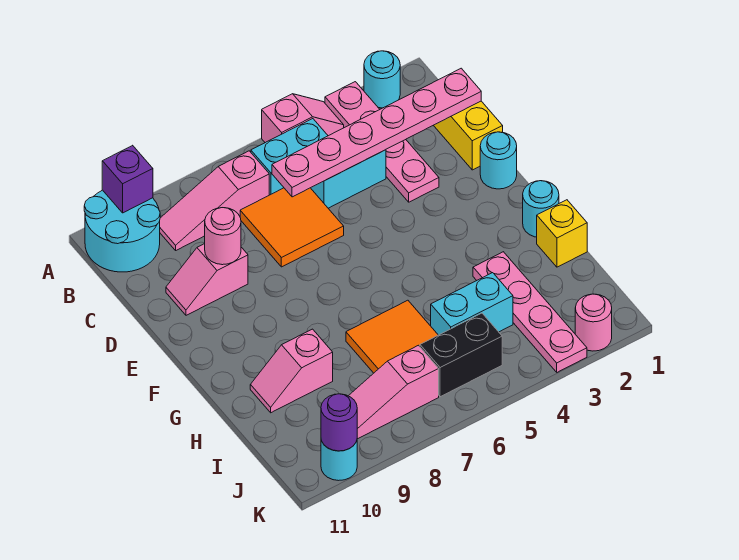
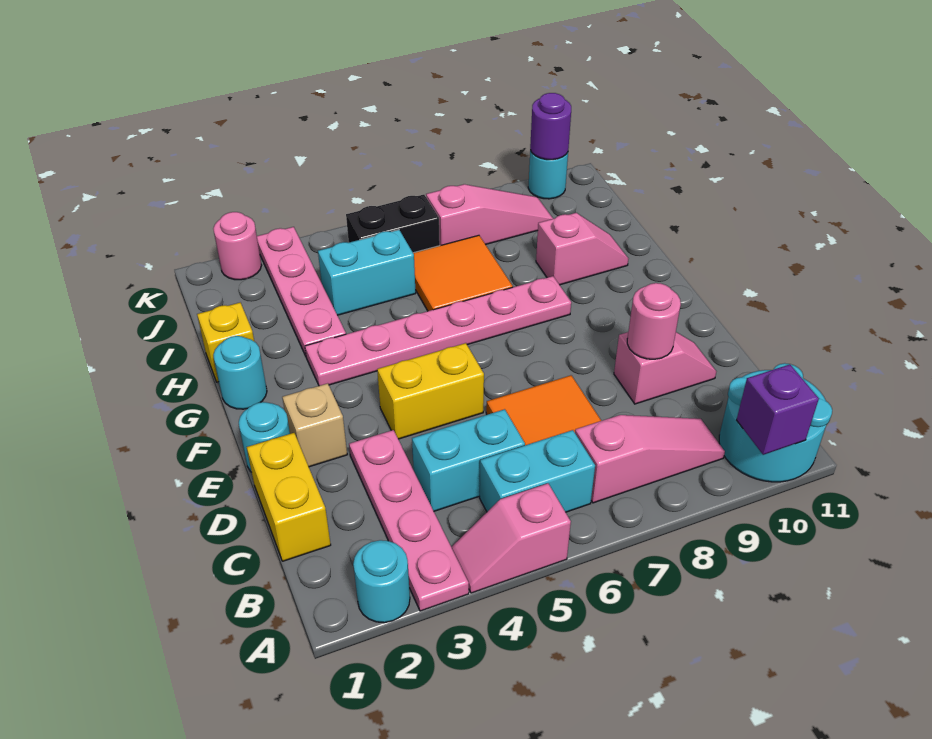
pink 1x6 plate [272,68,481,197] -> pink 1x6 plate moved to [305,276,571,386]
none -> tan 1x1 brick [282,383,347,467]
none -> yellow 1x2 brick [377,343,484,439]

